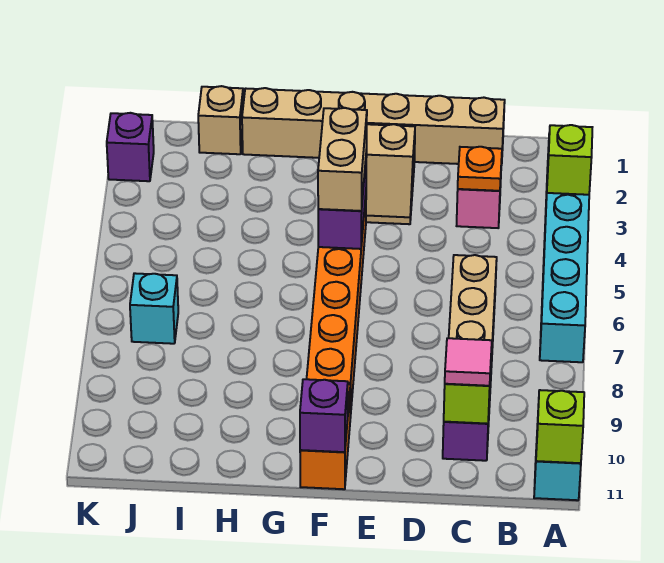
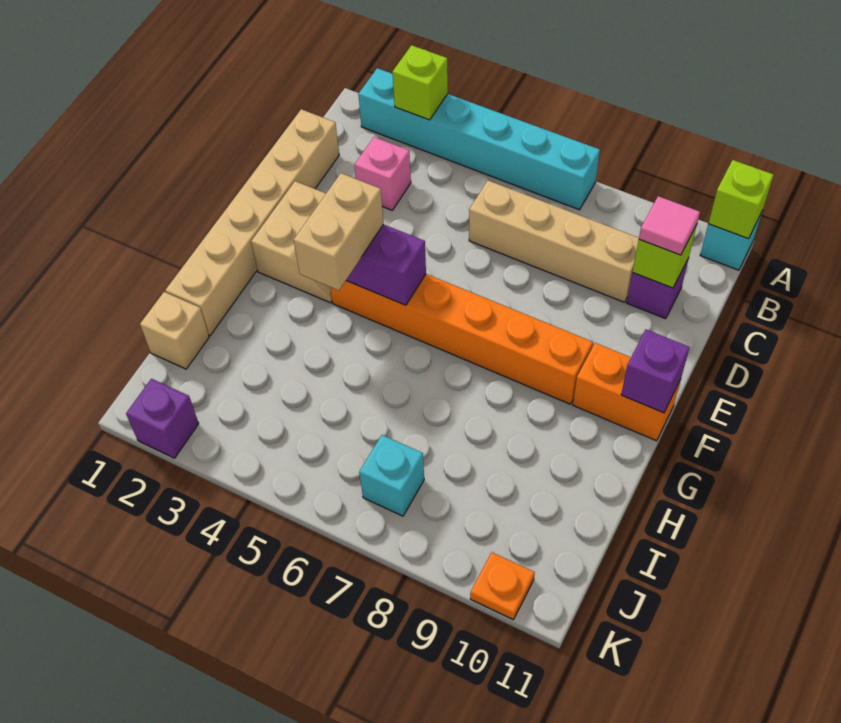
orange 1x1 plate [458,147,502,191] -> orange 1x1 plate moved to [470,552,535,620]
tan 1x2 brick [318,108,367,211] -> tan 1x2 brick turned to [294,173,384,290]

